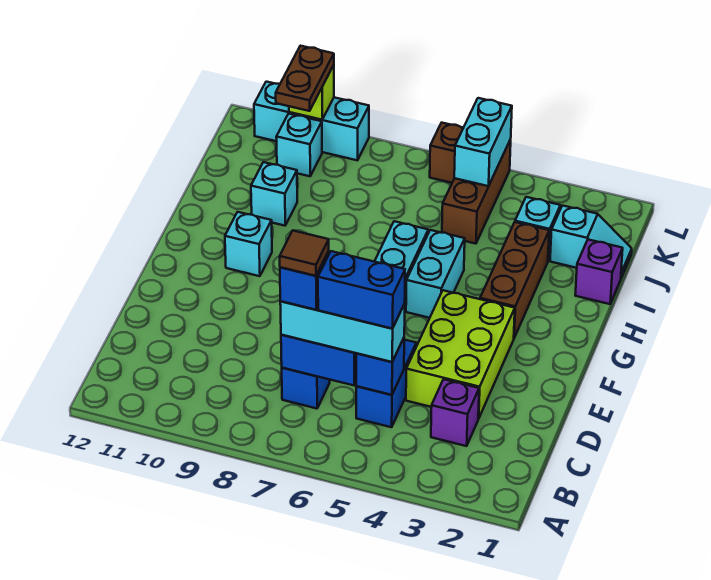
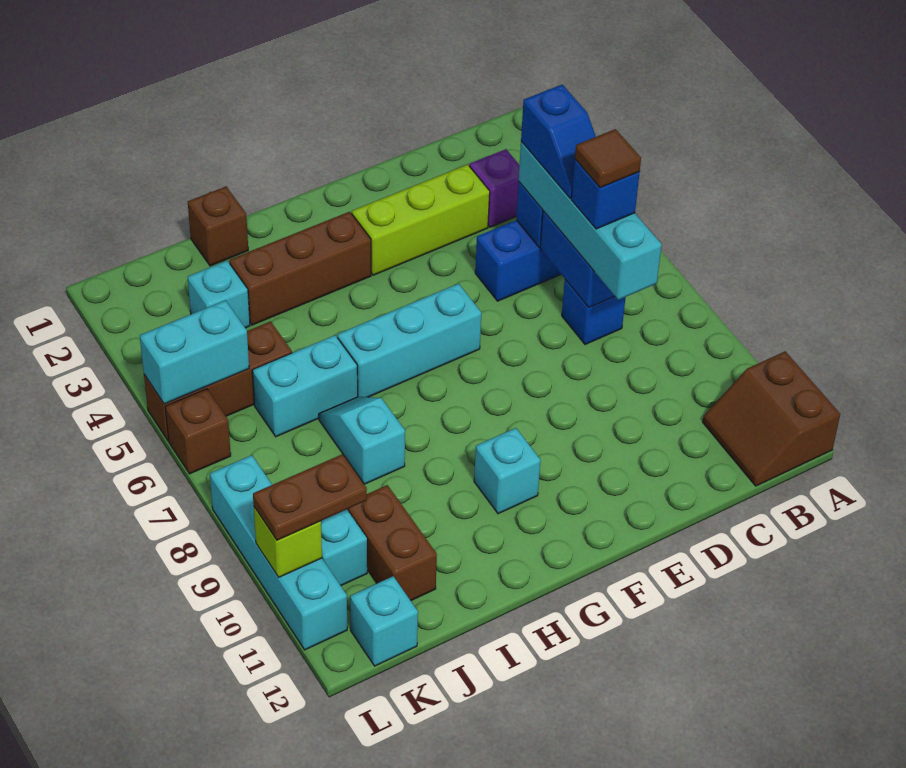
none -> brown 2x2 slope [703,351,840,486]
cyan 1x3 brick [280,301,405,362] -> cyan 1x4 brick [519,141,662,300]
blue 1x2 brick [318,251,405,329] -> blue 1x2 slope [521,85,596,198]
lime 2x3 brick [406,290,515,419] -> lime 1x3 brick [352,164,490,275]
cyan 1x2 brick [406,230,465,318] -> cyan 1x2 brick moved to [252,335,358,437]
purple 1x1 brick [575,240,623,304] -> brown 1x1 brick [188,187,248,266]
cyan 1x1 brick [251,162,297,226] -> cyan 1x1 brick moved to [350,576,418,666]
cyan 1x2 slope [550,206,632,278] -> cyan 1x2 slope moved to [319,397,405,484]
none -> brown 1x2 brick [347,485,437,601]
cyan 1x3 brick [254,82,369,160] -> cyan 1x4 brick [210,455,347,650]

